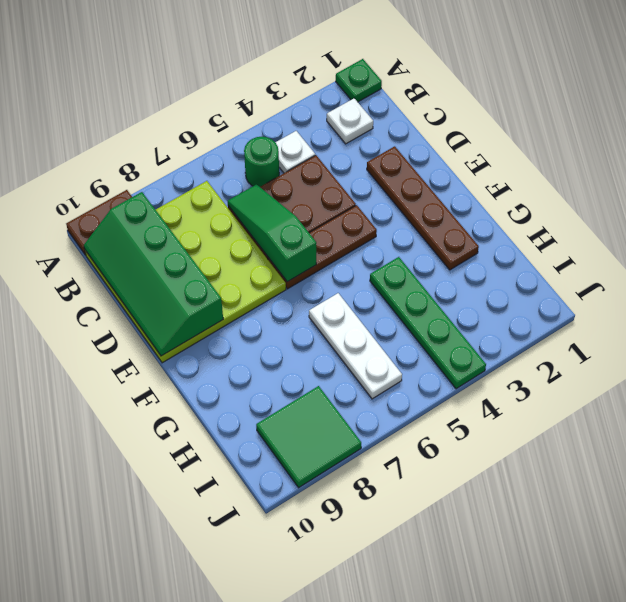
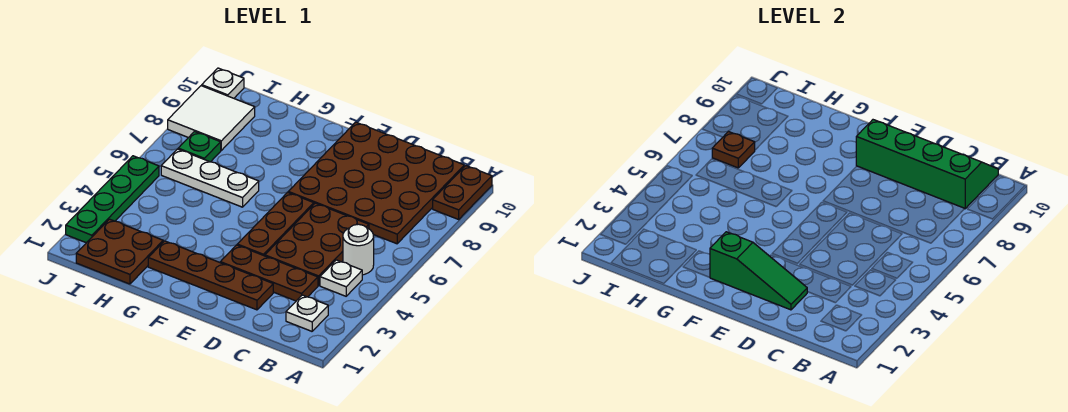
green 1x1 plate [336,59,382,102] -> green 1x1 plate moved to [178,132,221,162]
green 1x1 round brick [244,137,279,187] -> white 1x1 round brick [343,224,374,275]
lime 4x4 plate [85,181,286,363] -> brown 4x4 plate [288,122,464,244]
none -> brown 1x3 plate [220,245,318,301]
green 1x3 slope [228,184,316,282] -> green 1x3 slope moved to [710,232,807,310]
green 1x4 plate [370,257,486,389] -> green 1x4 plate turned to [66,156,159,243]
none -> brown 2x2 plate [76,219,163,284]
none -> brown 1x1 plate [712,132,755,168]
green 2x2 tile [256,386,361,488] -> white 2x2 tile [168,86,255,150]
none -> white 1x1 plate [202,68,244,98]

